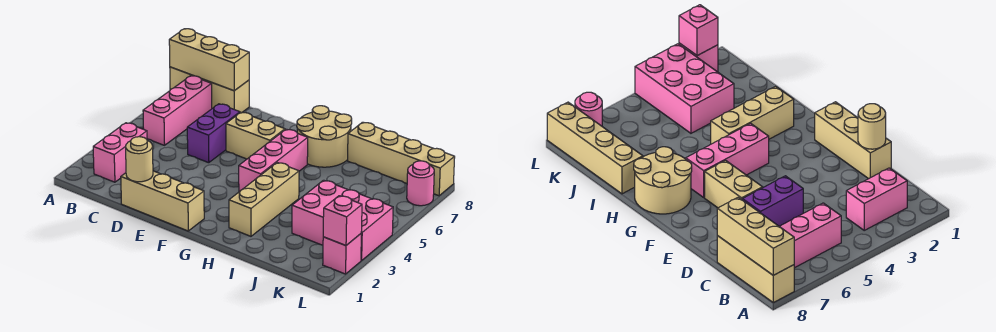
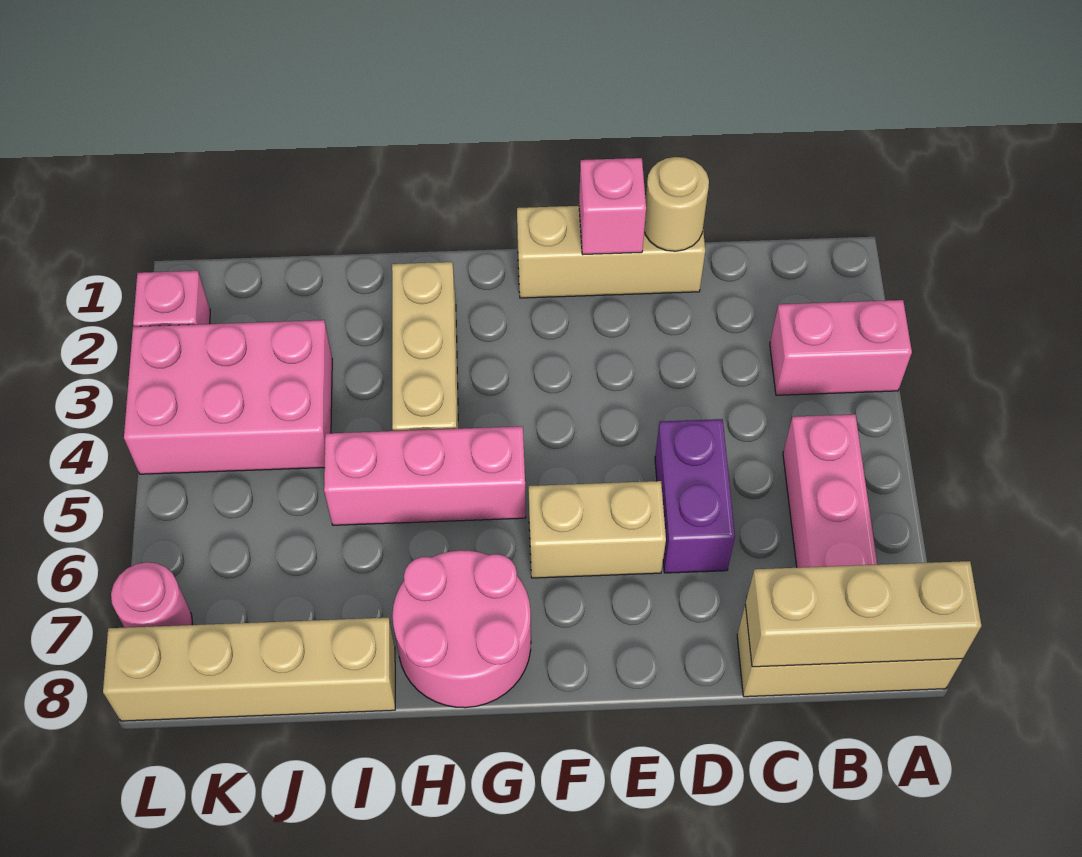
pink 1x2 brick [93,123,147,182] -> pink 1x2 brick turned to [770,300,912,395]
pink 1x3 brick [239,129,308,192] -> pink 1x3 brick turned to [324,426,526,525]
tan 2x2 round brick [297,106,352,167] -> pink 2x2 round brick [392,550,531,708]
pink 1x1 brick [323,196,362,246] -> pink 1x1 brick moved to [579,158,646,254]

